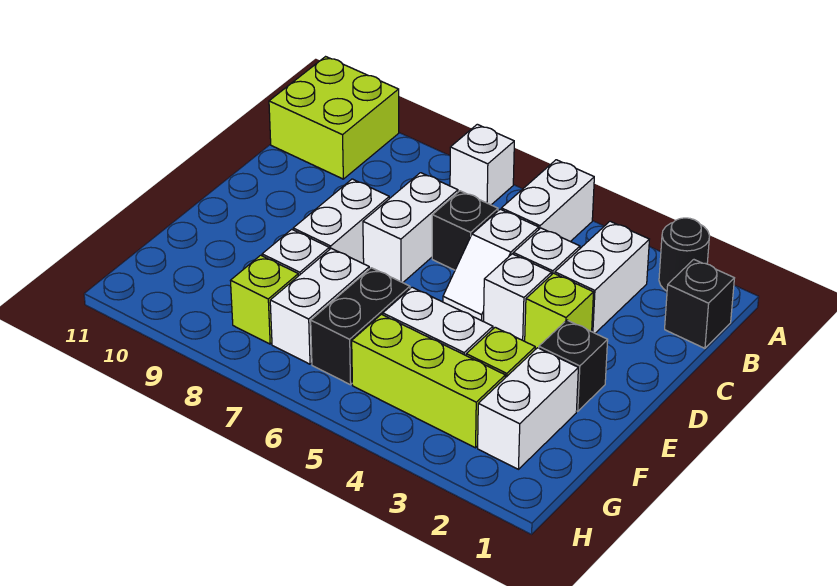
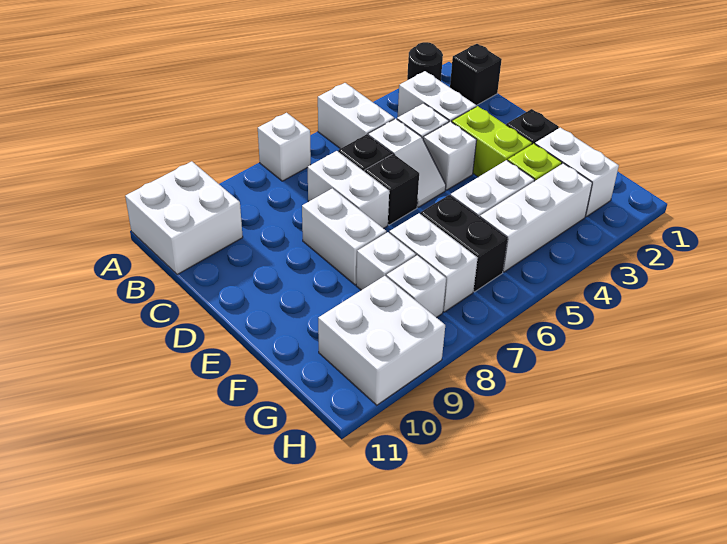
lime 2x2 brick [269,57,399,179] -> white 2x2 brick [125,161,243,275]
lime 1x1 brick [525,273,594,349] -> lime 1x2 brick [452,106,532,177]
none -> black 1x1 brick [365,154,419,225]
lime 1x3 brick [352,314,505,448] -> white 1x3 brick [480,163,592,272]
lime 1x1 brick [230,255,298,344] -> white 1x1 brick [386,255,446,318]
none -> white 2x2 brick [318,276,445,405]

